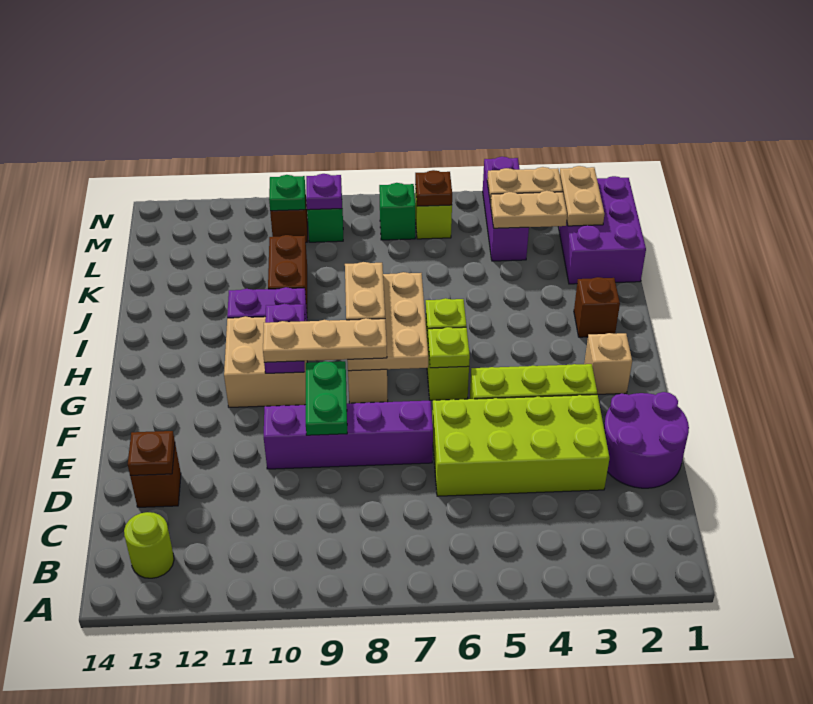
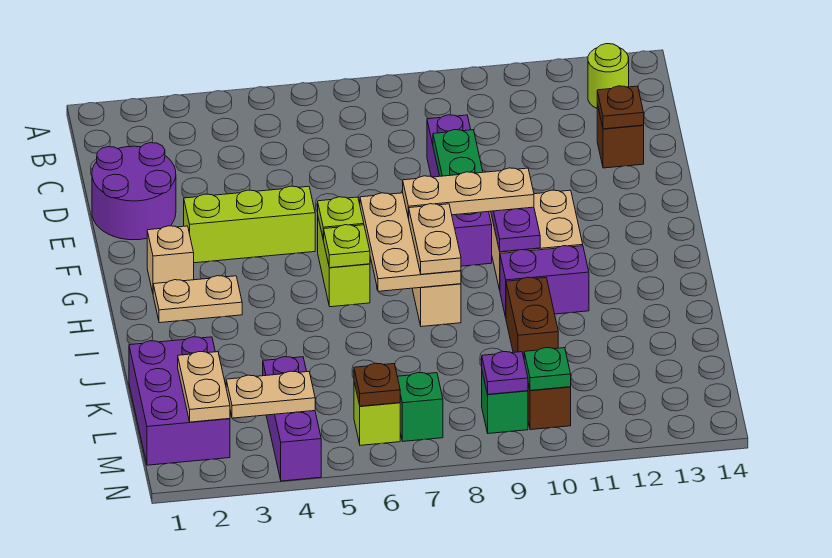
lime 2x4 brick [432,395,610,496] -> none
purple 1x4 brick [264,401,433,469] -> purple 1x4 brick turned to [427,115,492,266]
brown 1x1 brick [574,277,620,337] -> none
tan 1x2 plate [491,191,567,228] -> tan 1x2 plate moved to [153,276,242,323]

